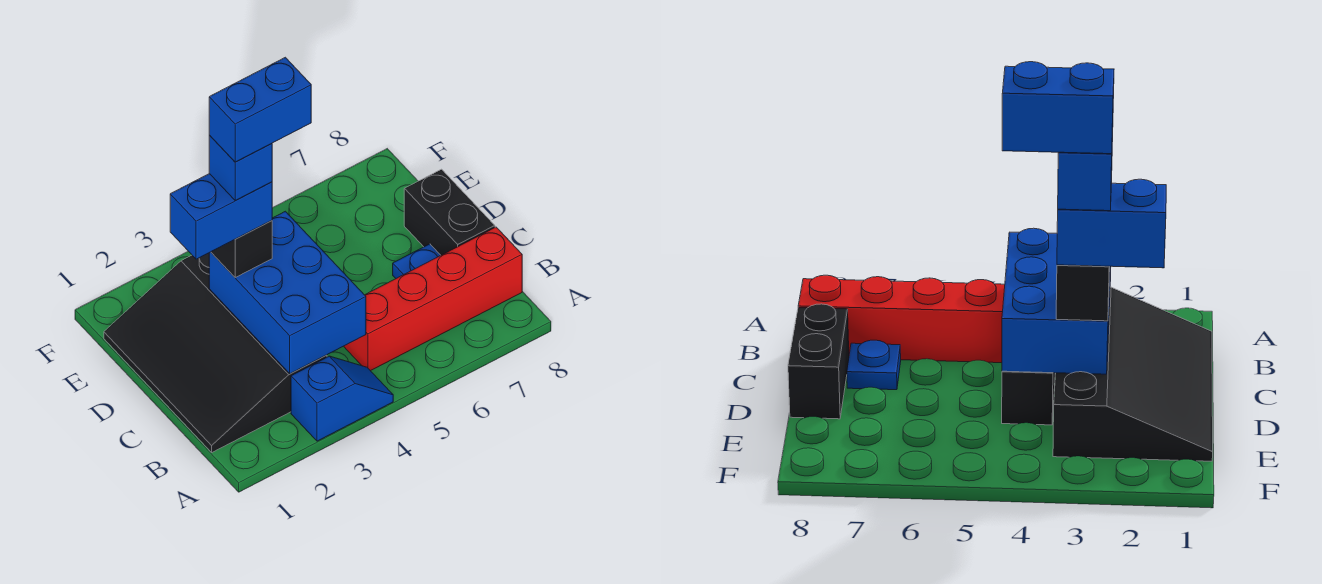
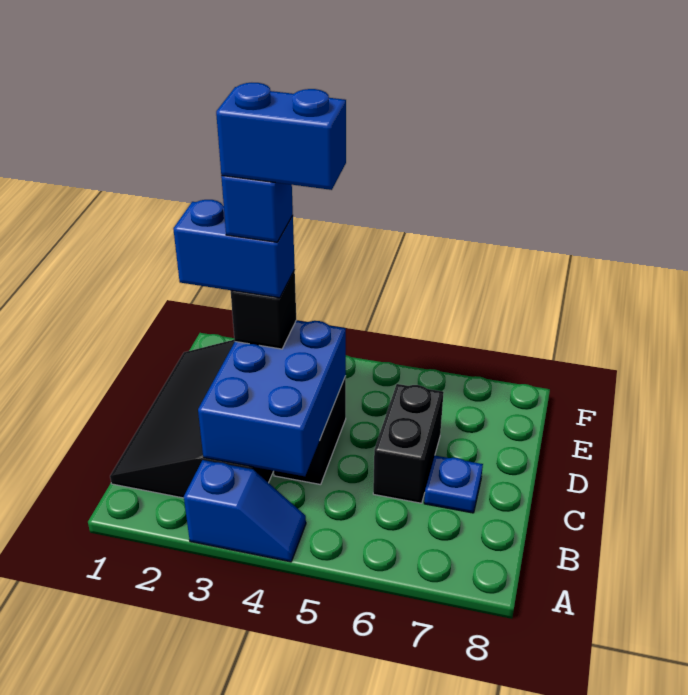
red 1x4 brick [344,227,522,371] -> none
black 1x2 brick [404,169,495,255] -> black 1x2 brick moved to [373,384,444,503]

